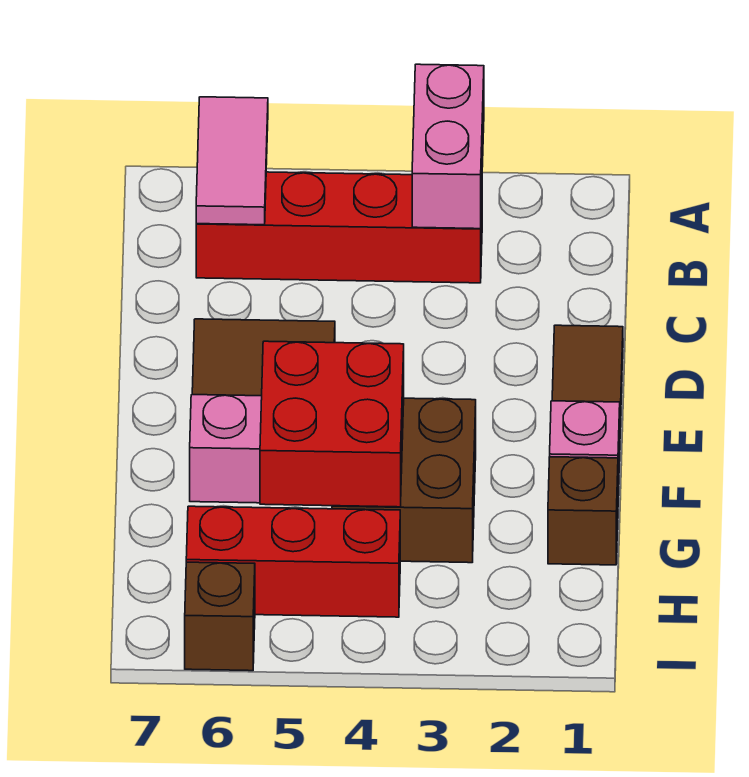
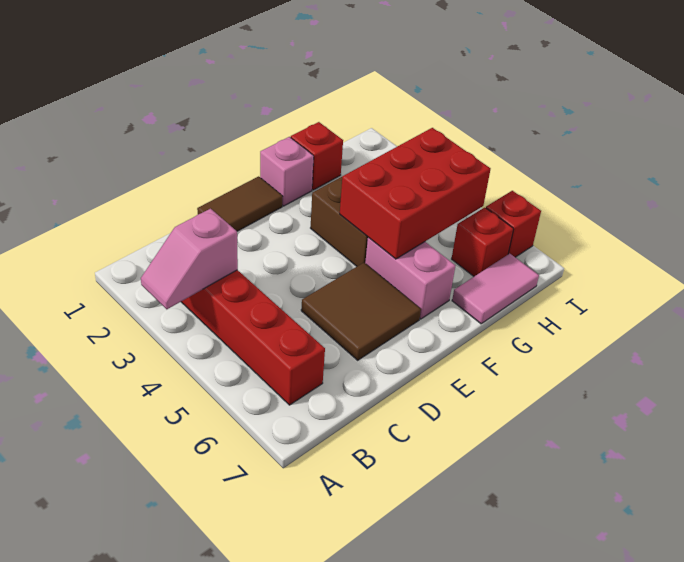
pink 1x2 brick [412,64,484,229] -> pink 1x2 slope [141,209,238,309]
pink 1x2 tile [196,97,268,225] -> pink 1x2 tile moved to [452,253,539,324]
red 2x2 brick [260,341,404,507] -> red 2x3 brick [340,128,490,259]
brown 1x1 brick [548,457,618,565] -> red 1x1 brick [291,122,343,190]
red 1x3 brick [186,506,400,617] -> red 1x1 brick [452,208,513,276]
brown 1x1 brick [185,562,255,671] -> red 1x1 brick [486,191,541,257]

